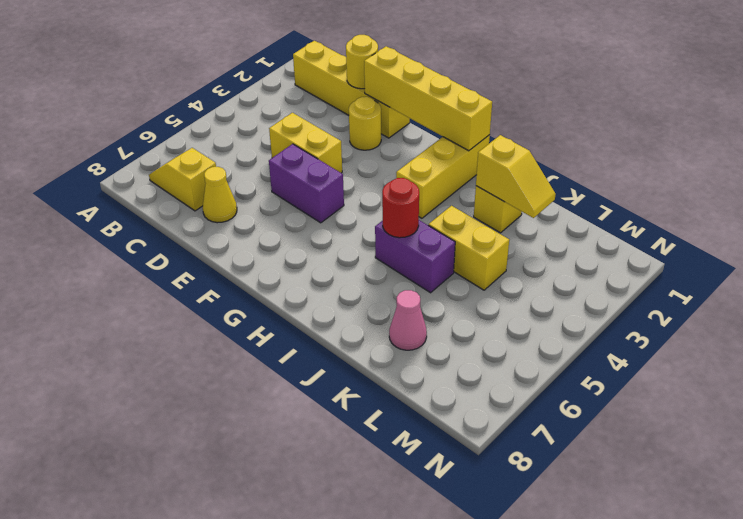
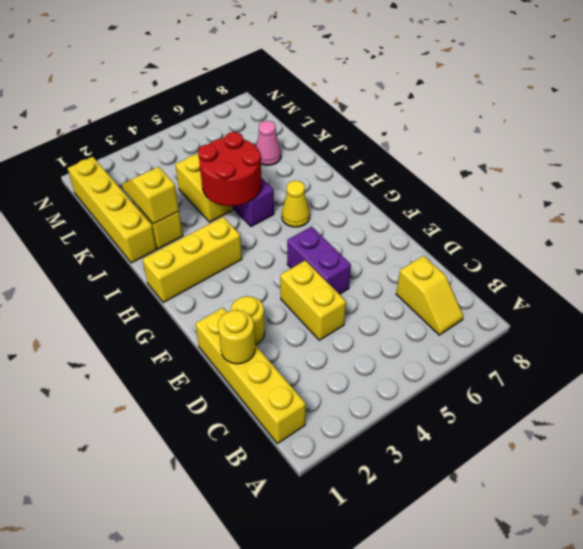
yellow 1x1 cone [203,167,237,223] -> yellow 1x1 cone moved to [282,181,310,227]
yellow 1x4 brick [364,46,492,151] -> yellow 1x4 brick moved to [68,157,157,263]
red 1x1 round brick [382,178,419,238] -> red 2x2 round brick [198,132,262,206]

